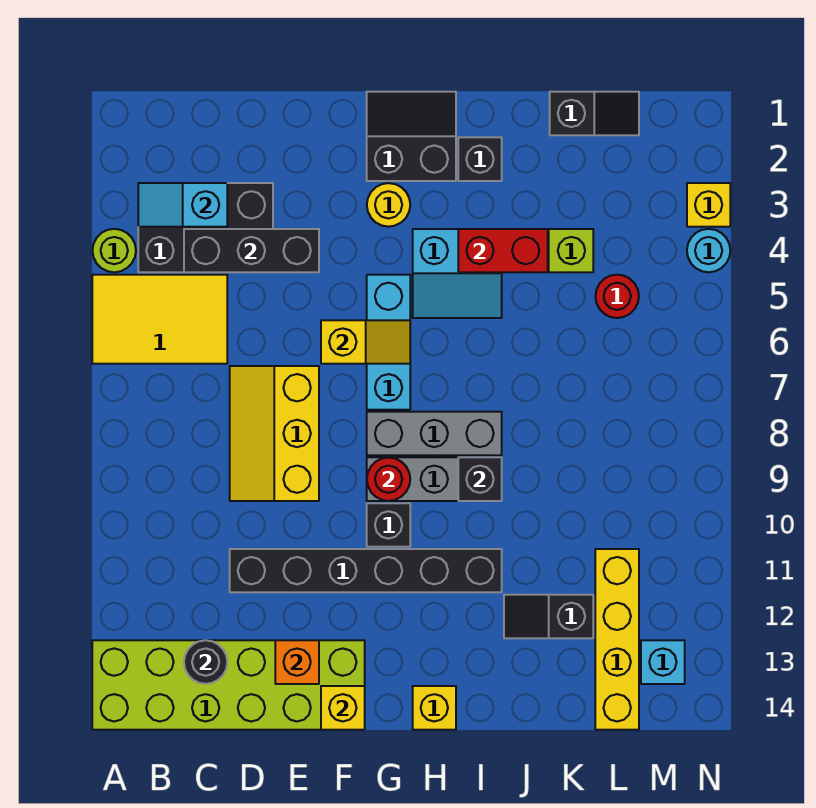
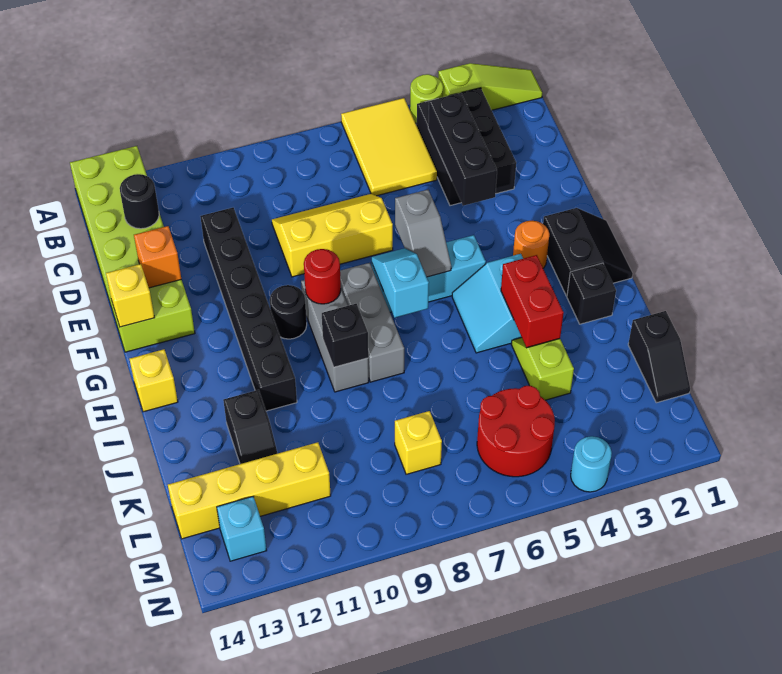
none -> lime 1x3 slope [438,63,542,110]
cyan 1x2 slope [138,183,227,227] -> cyan 1x2 slope moved to [372,248,429,318]
yellow 1x2 slope [321,320,410,364] -> grey 1x2 slope [395,190,451,277]
yellow 1x1 round brick [367,183,410,227] -> orange 1x1 round brick [513,221,549,268]
black 1x1 brick [367,503,410,547] -> black 1x1 round brick [270,285,307,339]
black 1x2 slope [504,595,593,638] -> black 1x2 slope turned to [223,390,278,464]
red 1x1 round brick [595,275,639,318] -> red 2x2 round brick [477,386,555,477]
yellow 1x1 brick [687,183,730,227] -> yellow 1x1 brick moved to [395,411,442,474]

